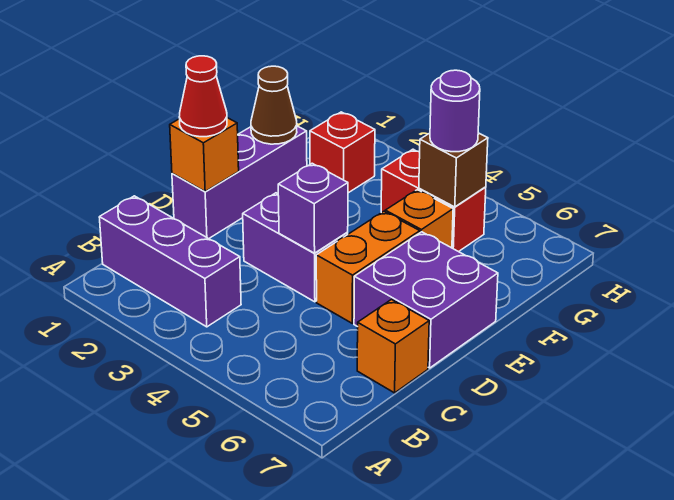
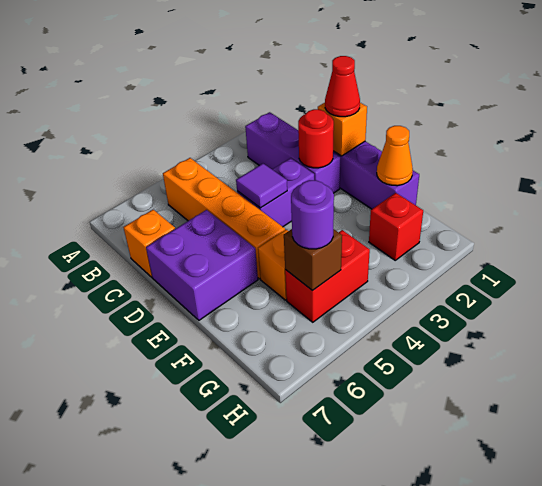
purple 1x3 brick [99,196,241,327] -> purple 1x3 brick turned to [245,112,340,193]
none -> red 1x1 round brick [298,109,334,168]
purple 1x1 brick [278,163,348,253] -> purple 1x1 tile [236,164,287,208]
orange 1x2 brick [316,211,420,323] -> orange 1x4 brick [163,158,285,279]
brown 1x1 cone [251,66,297,144] -> orange 1x1 cone [377,126,413,186]

